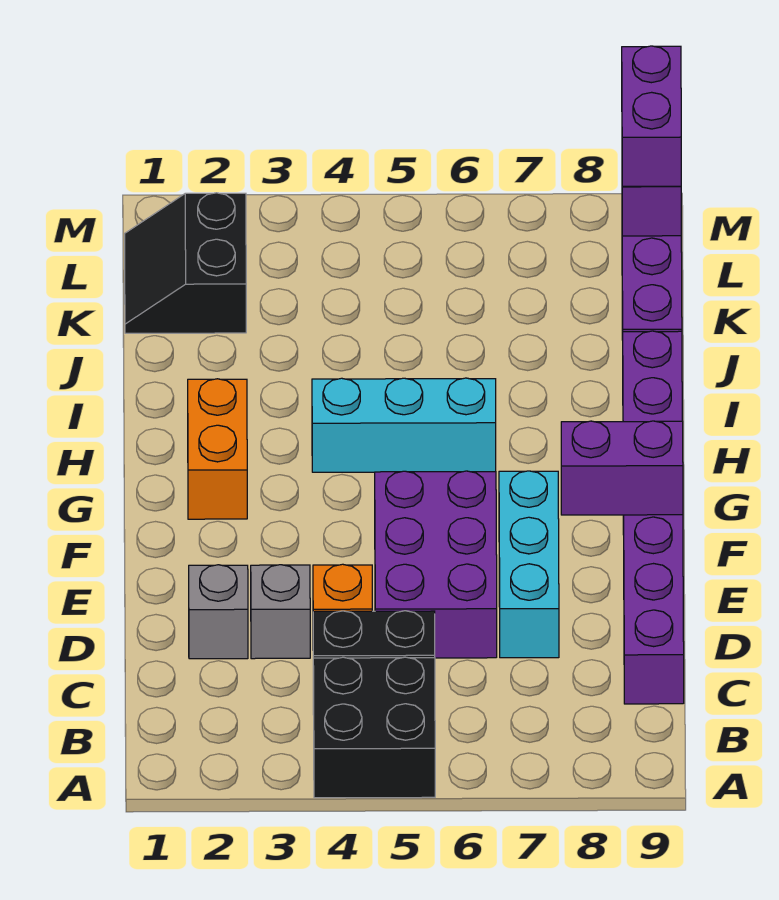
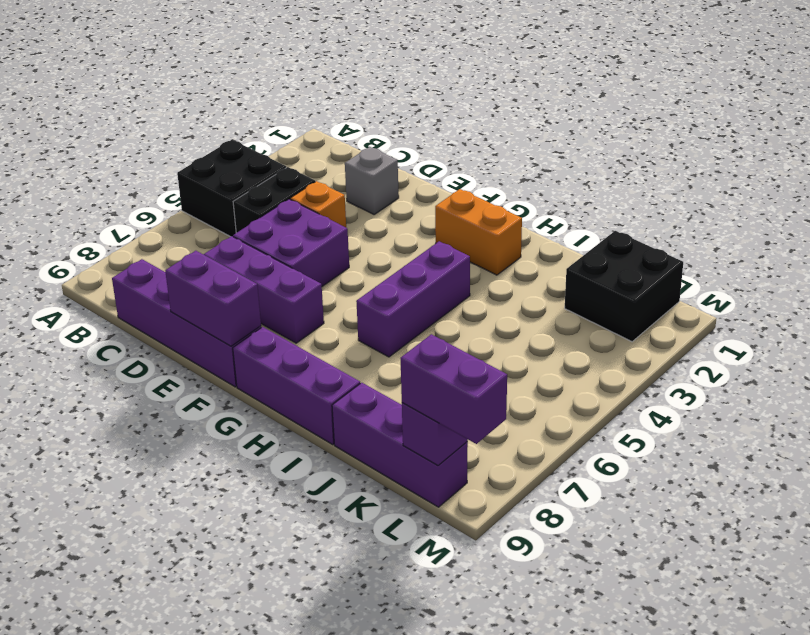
grey 1x1 brick [251,565,310,659] -> none
purple 2x3 brick [375,471,497,658] -> purple 2x2 brick [233,199,349,286]
cyan 1x3 brick [499,471,559,658] -> purple 1x3 brick [204,236,324,343]
purple 1x2 brick [561,421,683,515] -> purple 1x2 brick turned to [165,251,261,346]
cyan 1x3 brick [312,378,496,472] -> purple 1x3 brick [356,241,470,357]
black 2x2 slope [125,193,246,333] -> black 2x2 brick [565,231,683,342]

